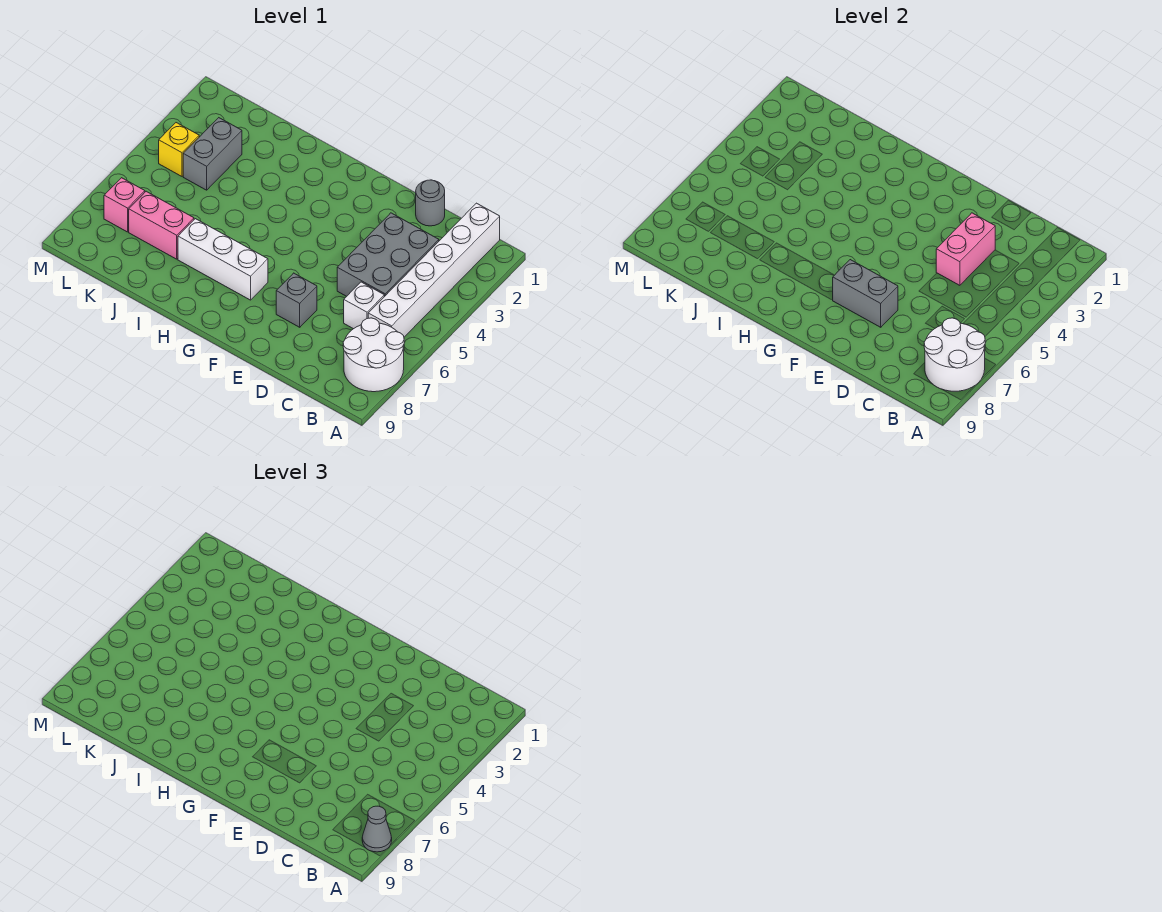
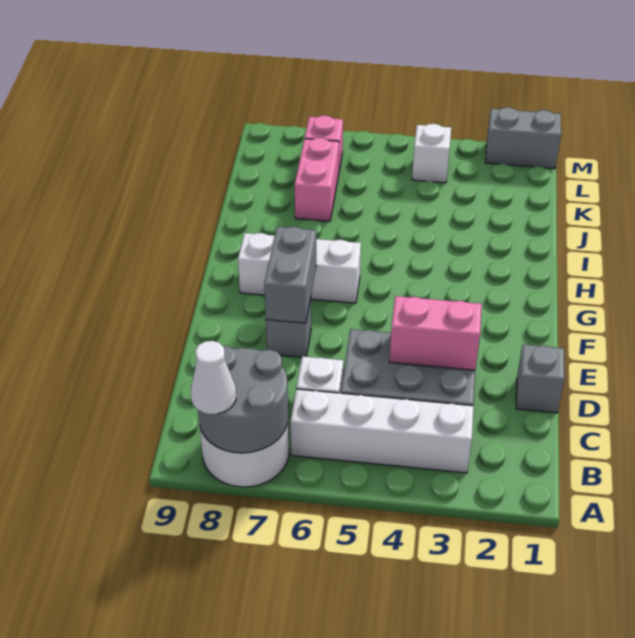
white 2x2 round brick [924,318,985,391] -> grey 2x2 round brick [198,346,288,453]
grey 1x1 cone [362,806,392,852] -> white 1x1 cone [191,341,236,414]
white 1x6 brick [368,203,500,337] -> white 1x4 brick [290,389,474,473]
grey 1x1 round brick [416,180,445,226] -> grey 1x1 brick [516,344,565,413]
white 1x3 brick [178,219,268,300] -> white 1x3 brick turned to [238,233,361,303]
grey 1x2 brick [183,118,242,190] -> grey 1x2 brick moved to [486,107,561,168]
yellow 1x1 brick [159,123,199,176] -> white 1x1 brick [412,124,451,183]

